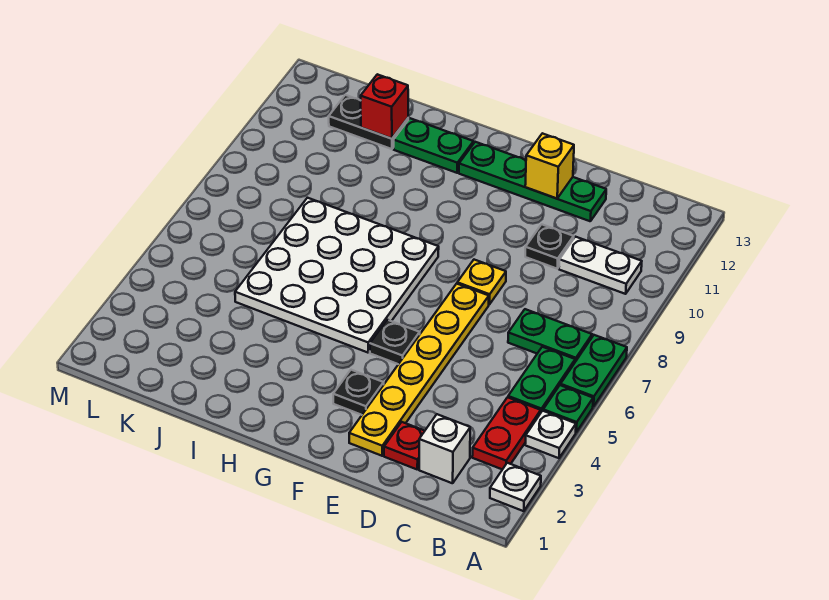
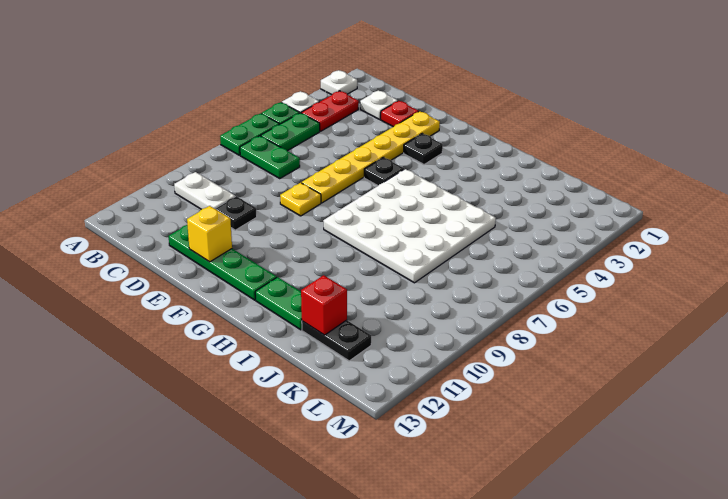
white 1x1 brick [419,414,470,483] -> white 1x1 plate [360,90,398,119]

